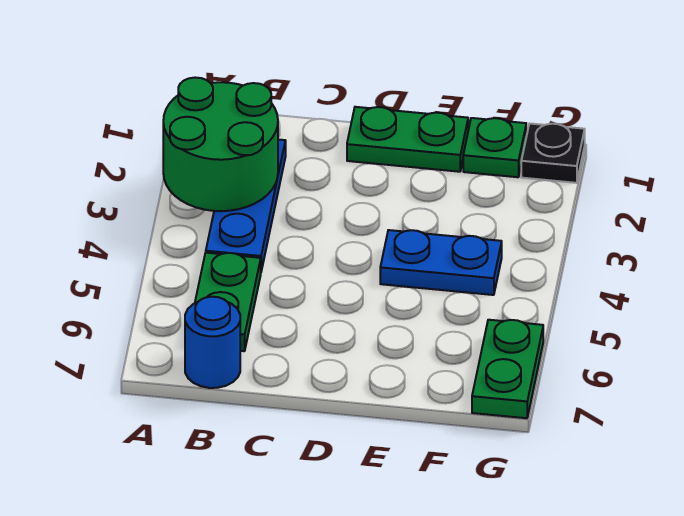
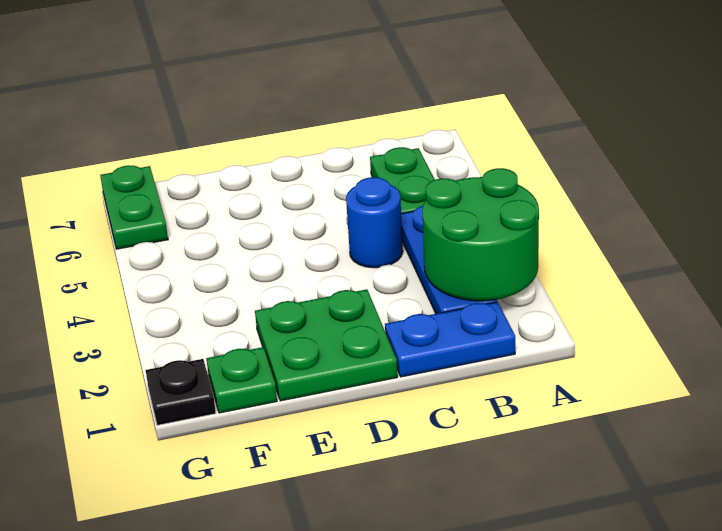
blue 1x1 round brick [185,297,240,388] -> blue 1x1 round brick moved to [346,177,403,268]
green 1x2 plate [347,107,468,172] -> green 2x2 plate [255,289,398,401]
blue 1x2 plate [380,230,502,295] -> blue 1x2 plate moved to [385,302,515,377]

